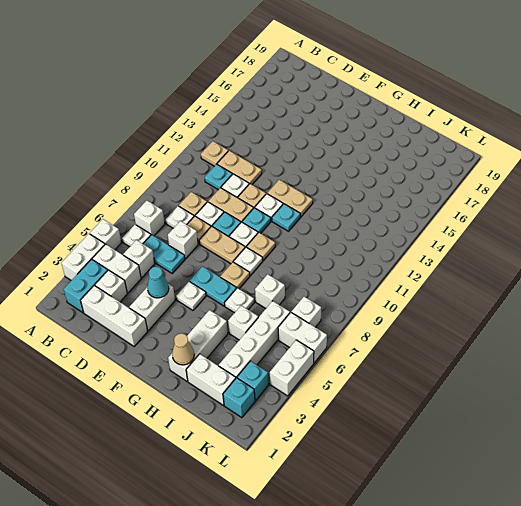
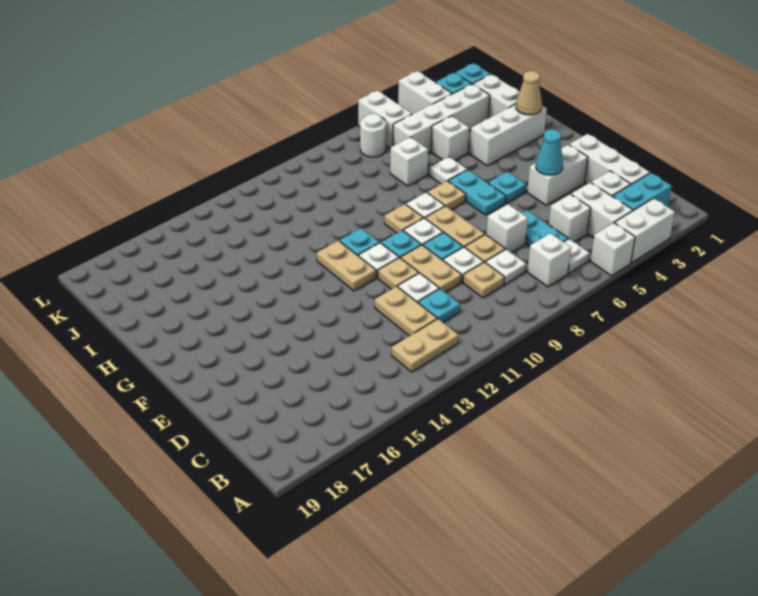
tan 1x1 plate [201,141,228,166] -> tan 1x2 plate [392,319,458,372]
white 1x1 plate [176,281,206,310] -> cyan 1x1 plate [488,172,526,203]
white 1x1 brick [291,297,321,327] -> white 1x1 round brick [360,114,386,157]
white 1x2 brick [270,340,314,396] -> white 1x2 brick turned to [398,71,452,114]

